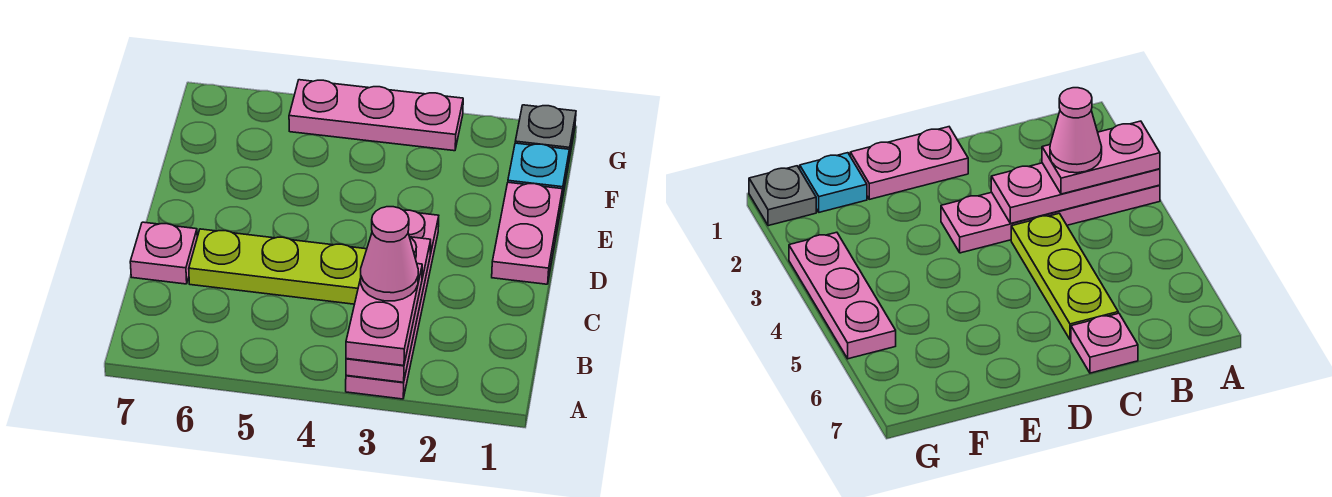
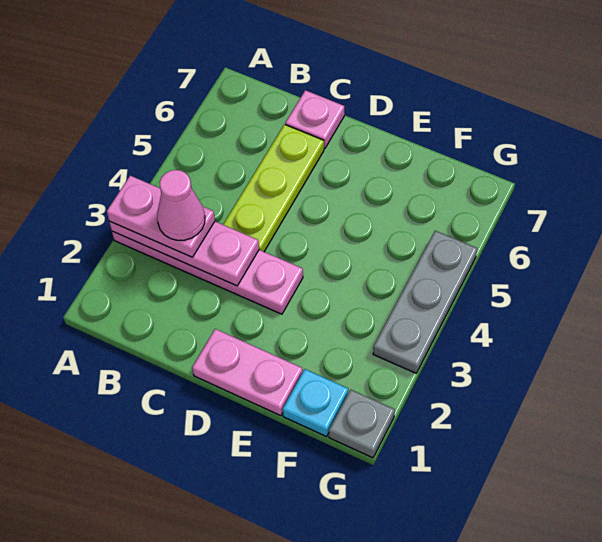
pink 1x3 plate [289,80,463,151] -> grey 1x3 plate [373,231,477,373]

